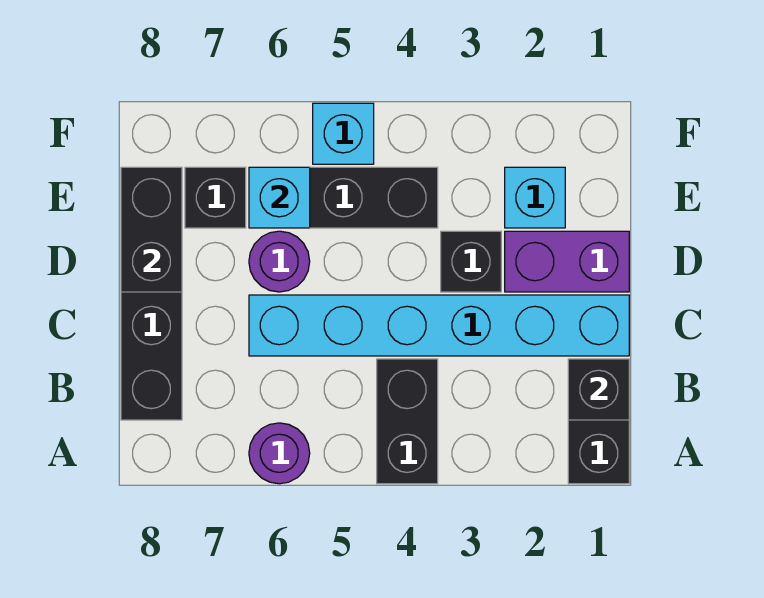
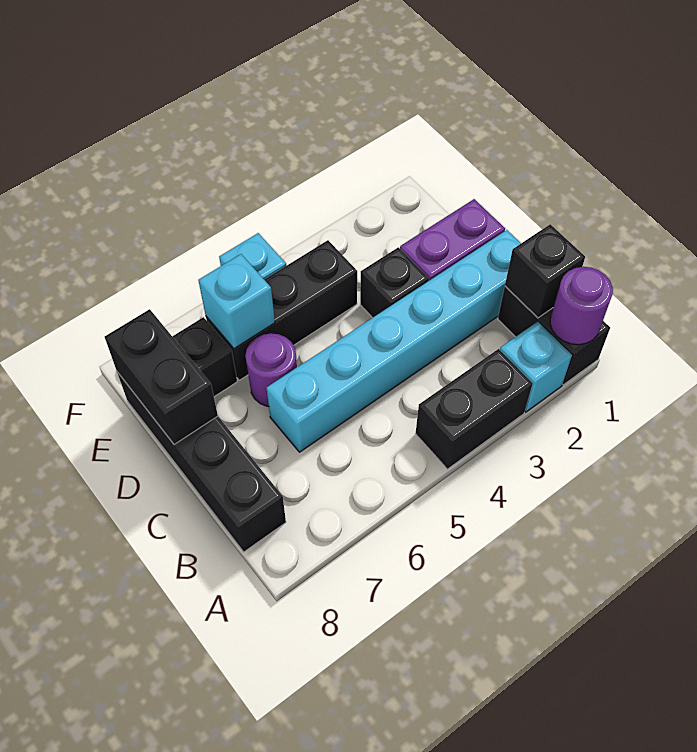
black 1x2 brick [377,359,438,484] -> black 1x2 brick turned to [415,349,533,469]
purple 1x1 round brick [249,423,310,484] -> purple 1x1 round brick moved to [550,267,613,345]
cyan 1x1 brick [505,167,565,228] -> cyan 1x1 brick moved to [500,322,572,412]

